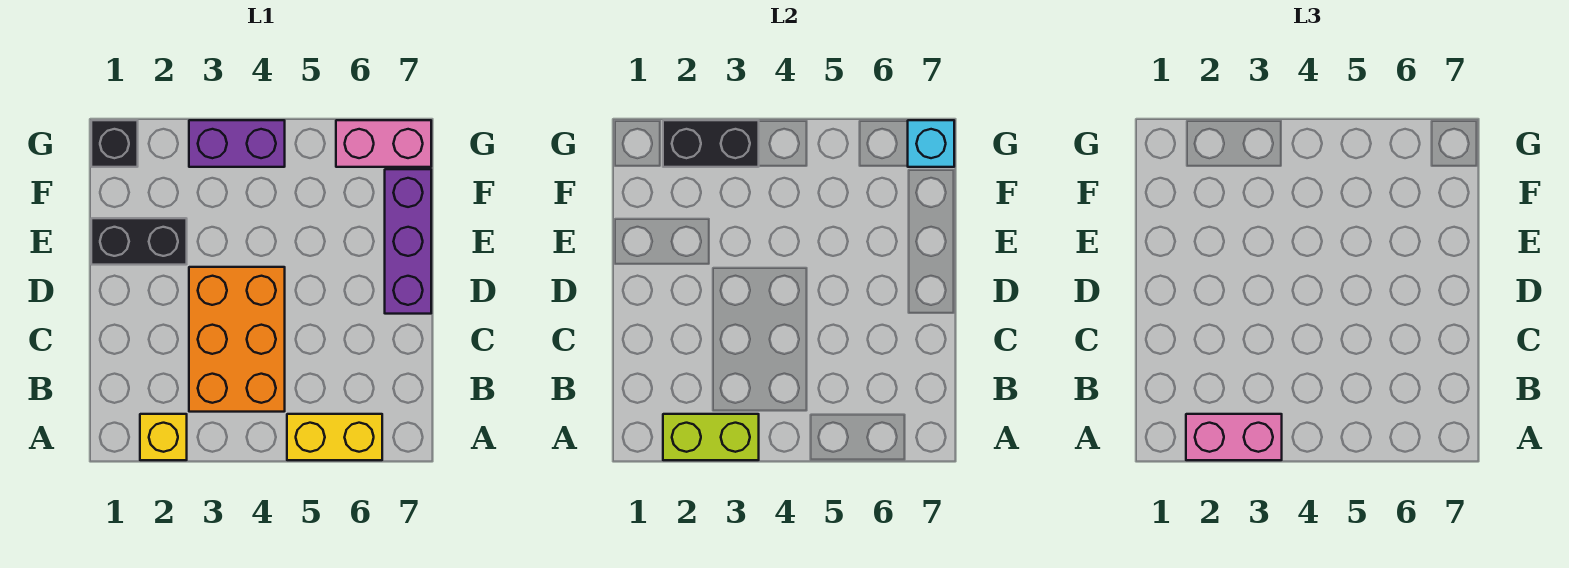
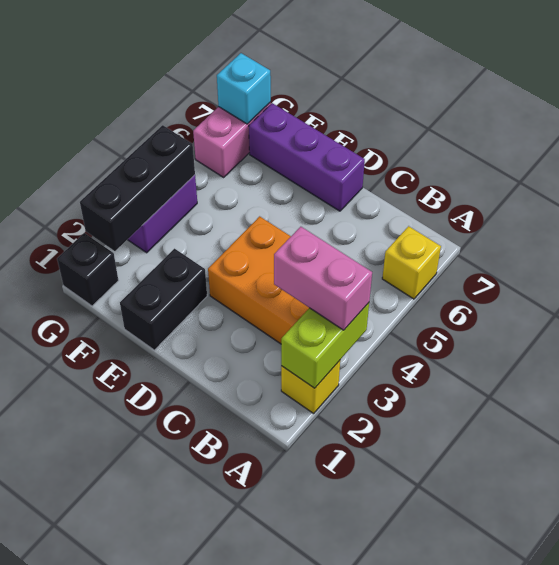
pink 1x2 brick [1186,414,1282,460] -> pink 1x2 brick turned to [274,227,372,330]
yellow 1x2 brick [287,414,382,460] -> yellow 1x1 brick [382,226,441,299]
black 1x2 brick [663,120,759,167] -> black 1x3 brick [80,125,195,251]

